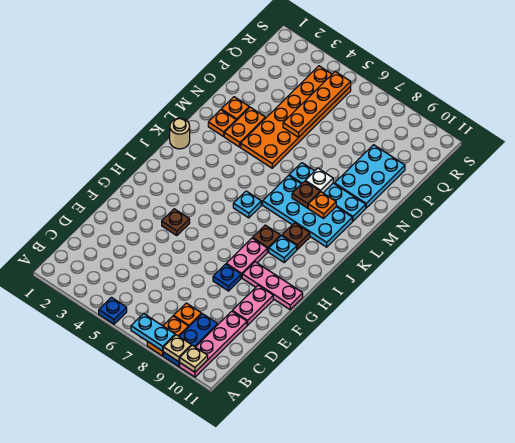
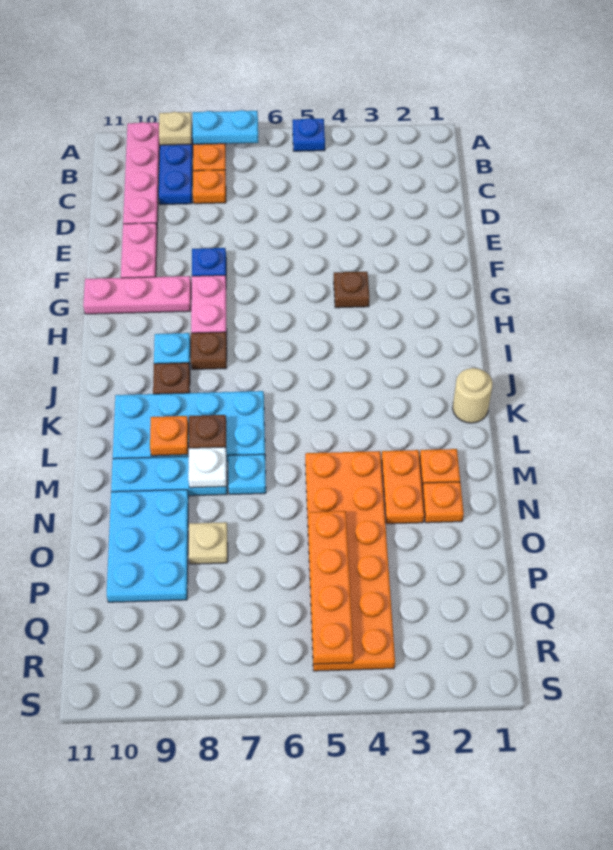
tan 1x1 plate [180,345,208,372] -> tan 1x1 plate moved to [189,522,228,564]
cyan 1x1 plate [233,191,261,218] -> none

